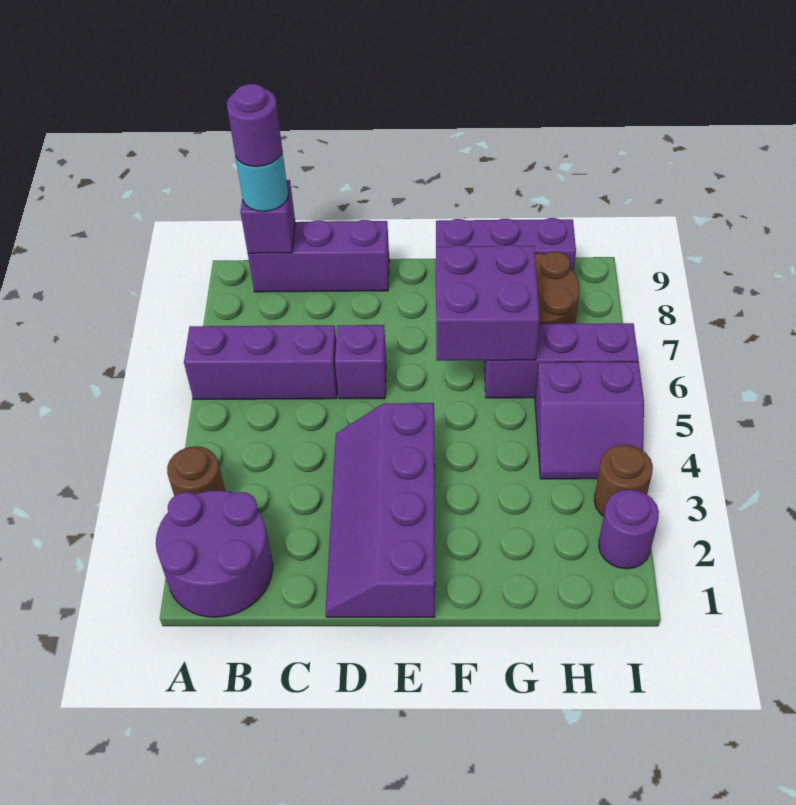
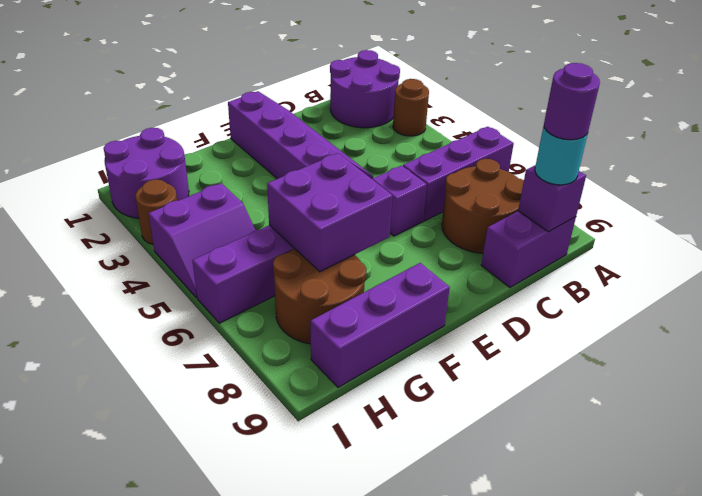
none -> brown 2x2 round brick [442,159,524,253]
purple 1x3 brick [248,220,389,292] -> purple 1x2 brick [481,211,576,288]
purple 2x2 slope [535,362,644,479] -> purple 2x2 slope turned to [148,183,255,298]
purple 1x1 round brick [599,489,659,569] -> purple 2x2 round brick [104,128,189,218]

